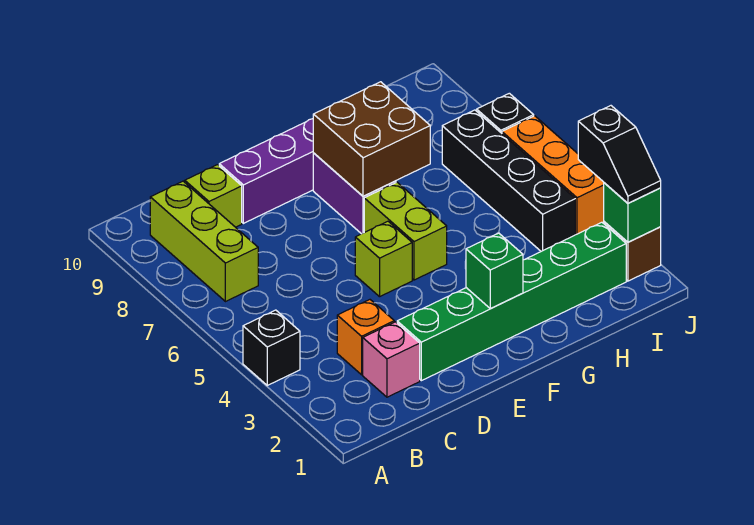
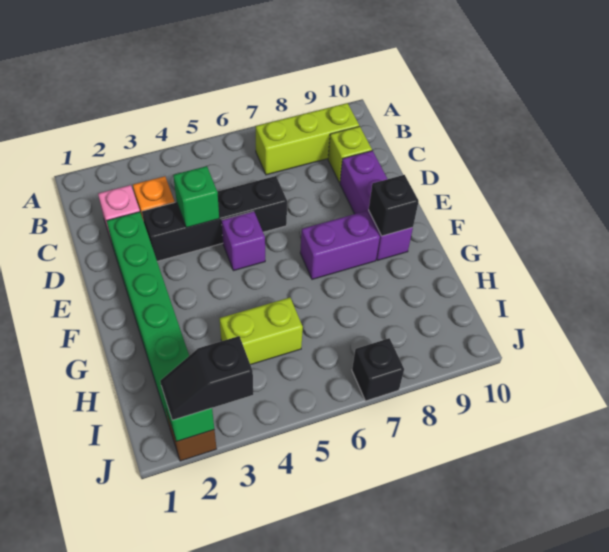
black 1x1 brick [243,310,300,385] -> black 1x1 brick moved to [369,175,419,236]
lime 1x1 brick [355,221,412,297] -> purple 1x1 brick [222,211,265,271]
green 1x1 brick [466,233,523,308] -> green 1x1 brick moved to [173,166,219,228]
lime 1x2 brick [364,182,447,280] -> lime 1x2 brick moved to [219,297,303,365]
brown 2x2 brick [313,82,430,196] -> none
black 1x4 brick [442,110,575,251] -> black 1x4 brick moved to [142,176,287,261]
orange 1x3 brick [502,116,604,235] -> none

